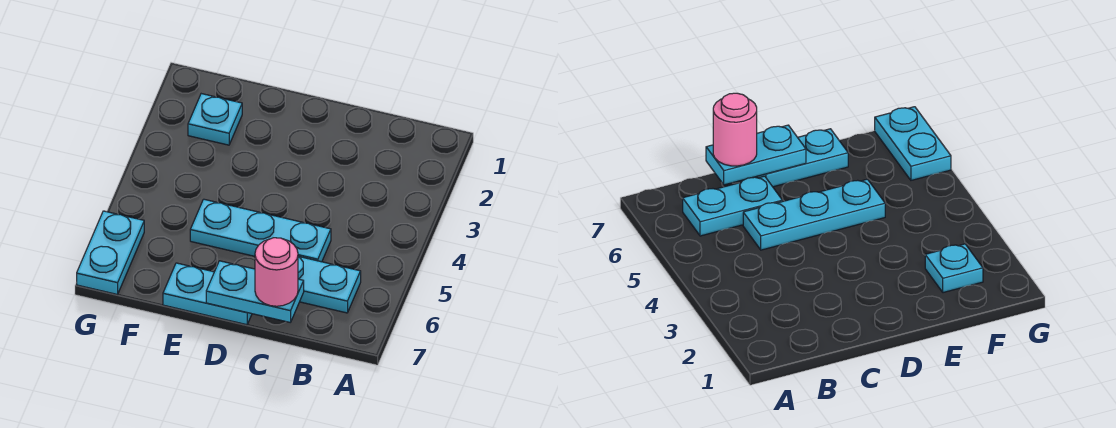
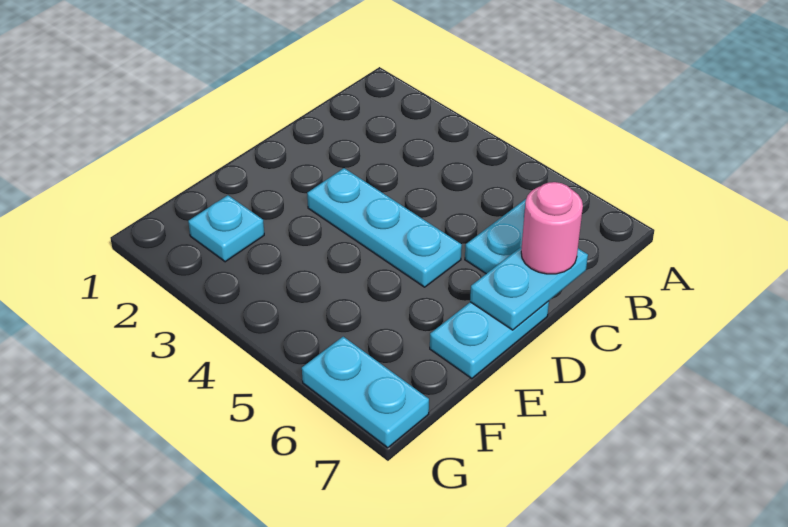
cyan 1x3 plate [190,199,331,262] -> cyan 1x3 plate turned to [307,168,462,287]

